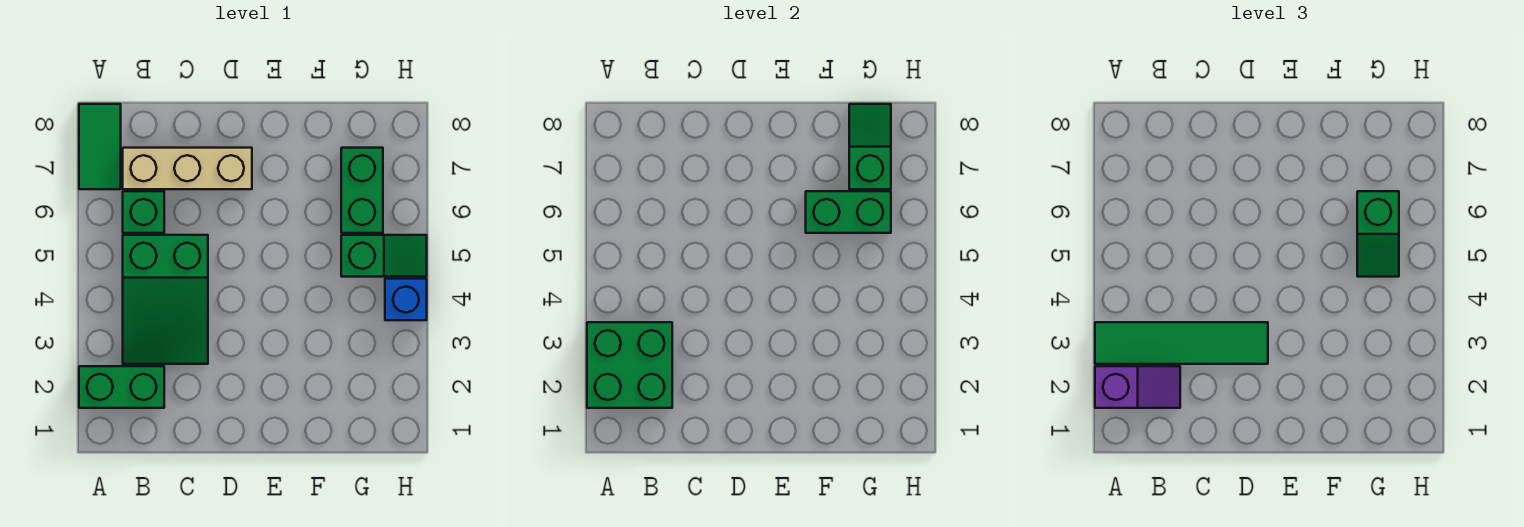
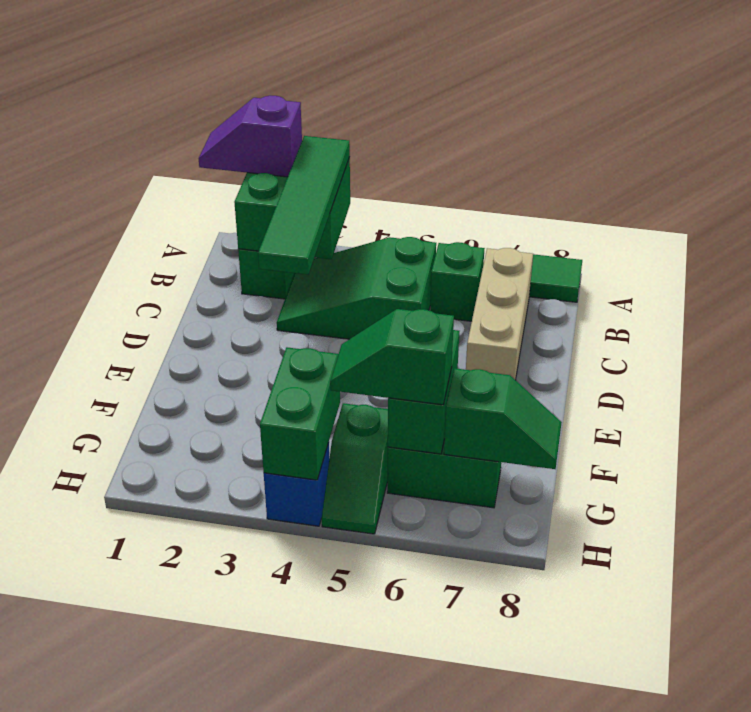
purple 1x2 slope [1095,366,1180,408] -> purple 1x2 slope turned to [199,96,302,177]
none -> green 1x2 brick [260,347,340,480]

